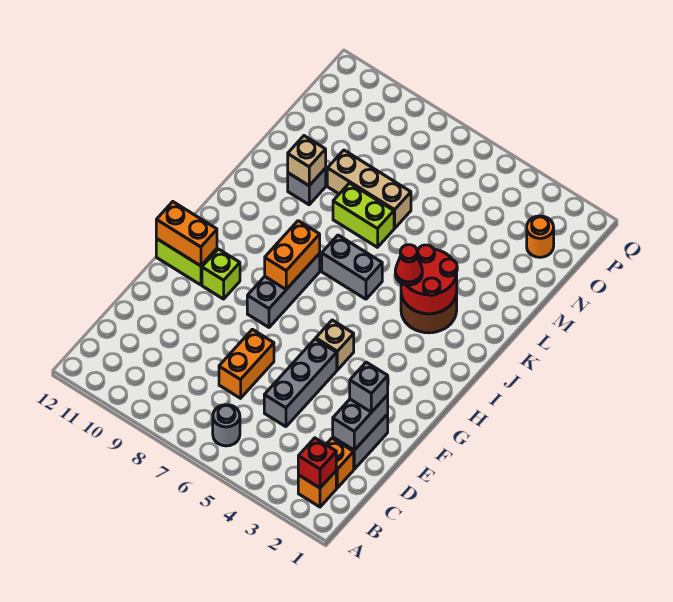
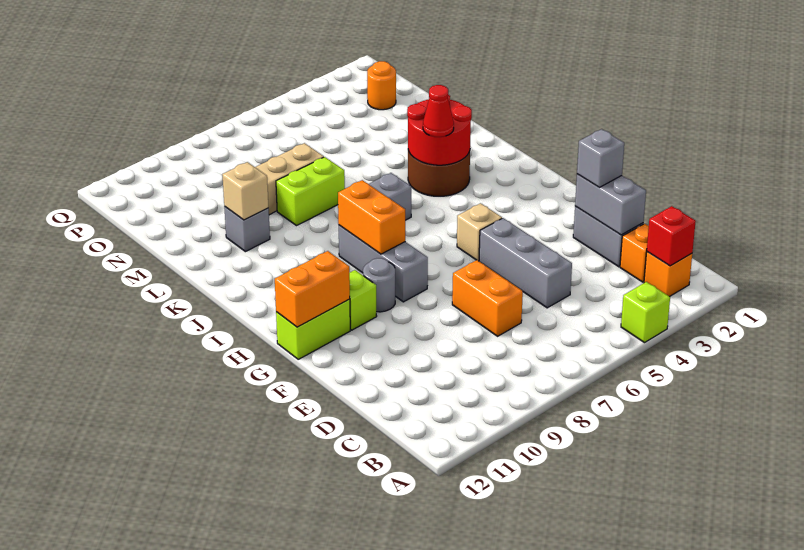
none -> lime 1x1 brick [621,282,670,343]
grey 1x1 round brick [213,405,240,446] -> grey 1x1 round brick moved to [363,258,395,312]

